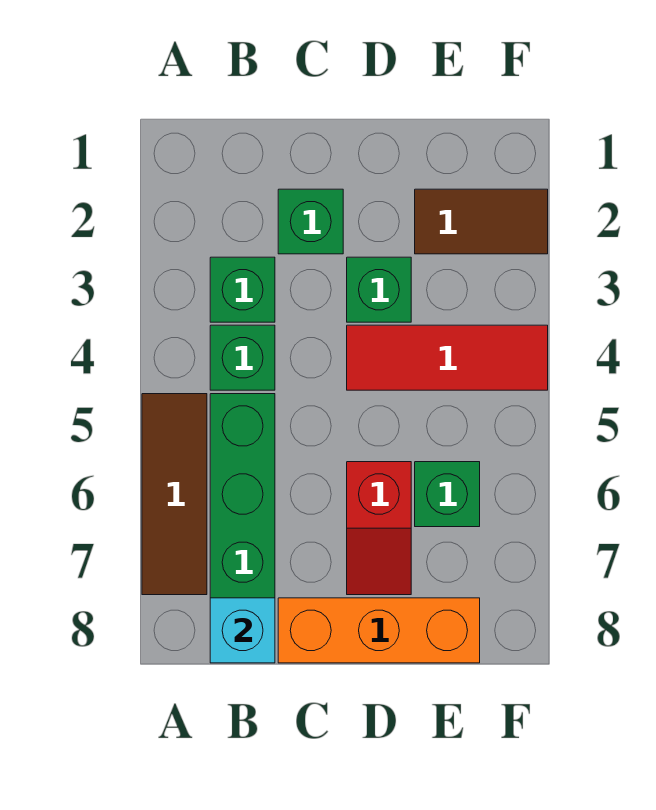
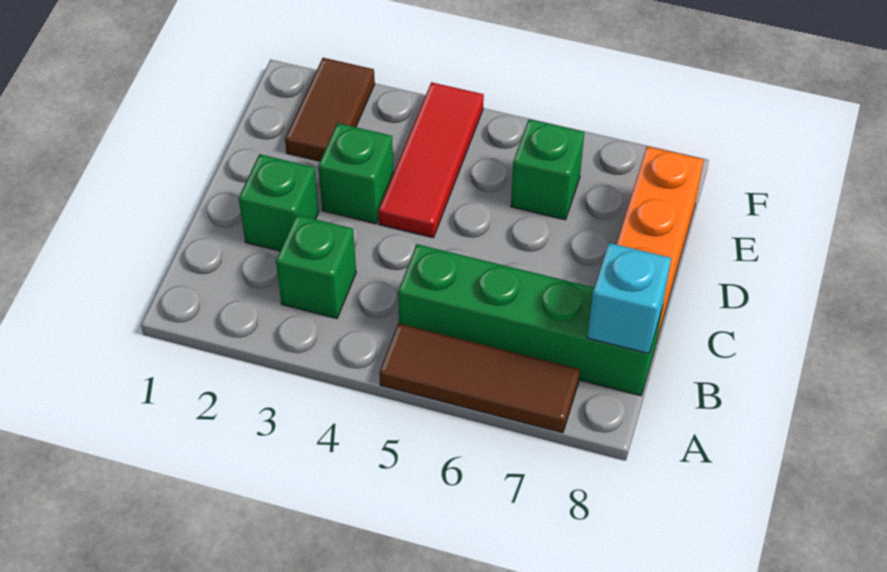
green 1x1 brick [210,325,275,390] -> none
red 1x2 slope [347,462,411,595] -> none

